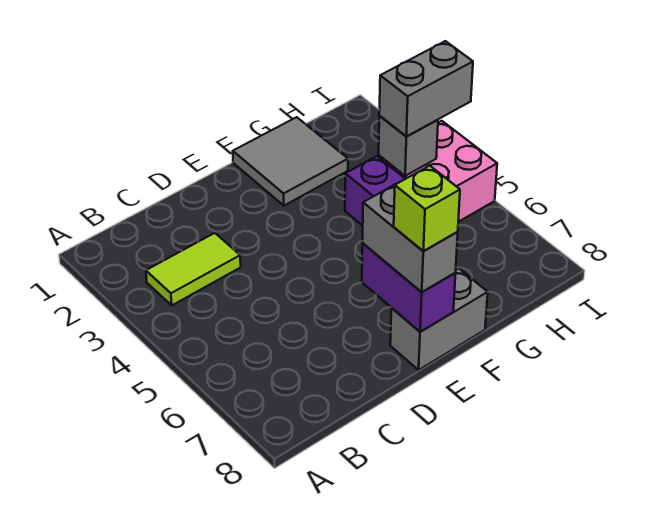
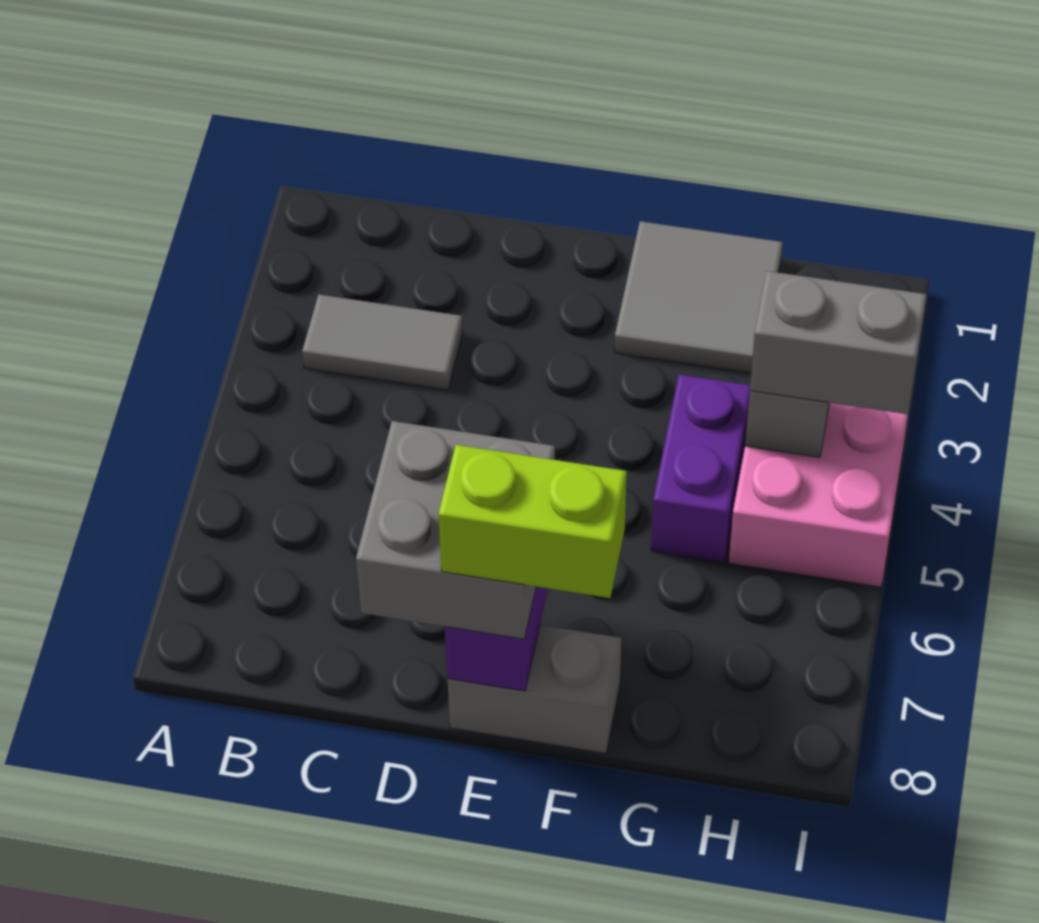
lime 1x2 tile [146,233,241,305] -> grey 1x2 tile [302,295,463,390]
grey 1x2 brick [363,185,458,292] -> grey 2x2 brick [356,421,555,639]
lime 1x1 brick [394,166,460,251] -> lime 1x2 brick [438,445,627,598]

